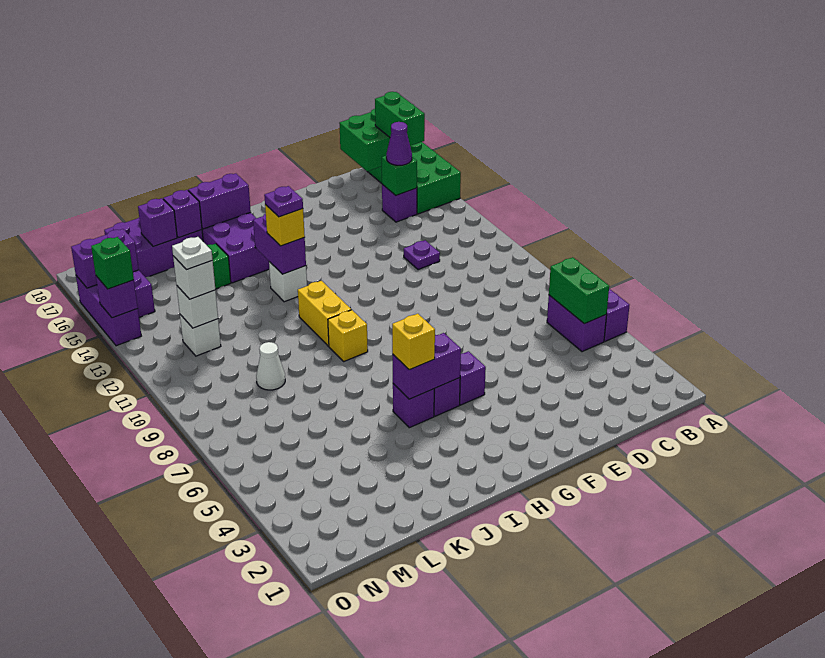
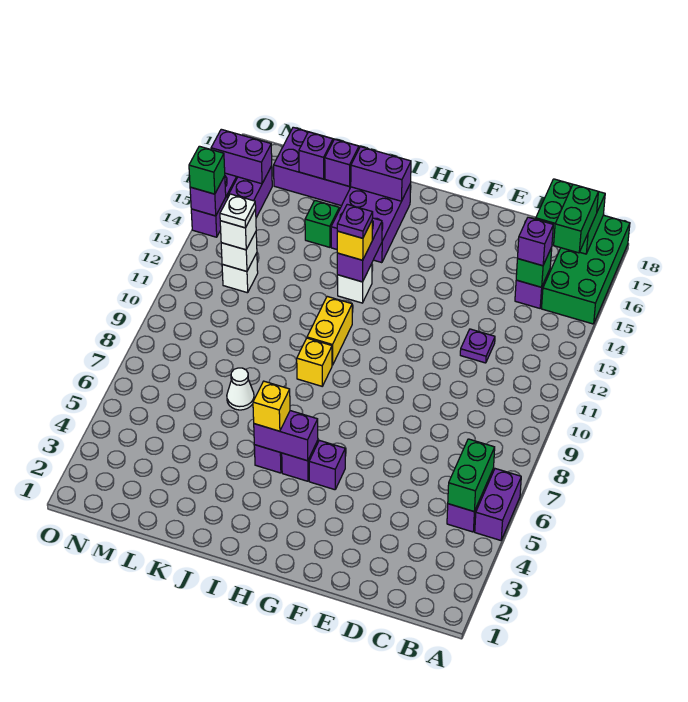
purple 1x1 cone [386,122,412,165] -> purple 1x1 brick [518,217,553,266]
white 1x1 cone [256,342,285,390] -> white 1x1 cone moved to [227,368,254,410]

